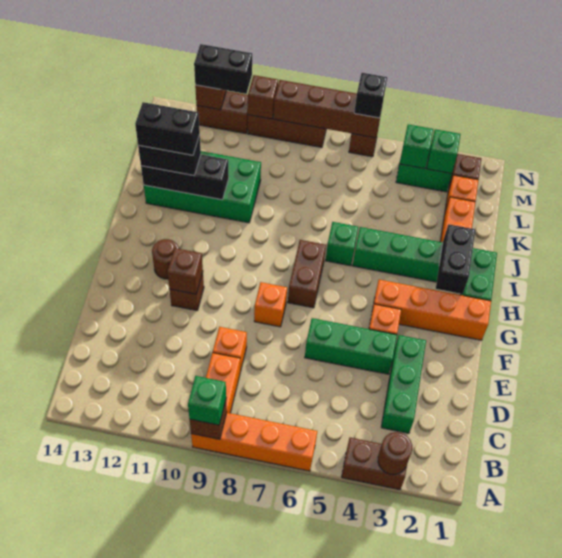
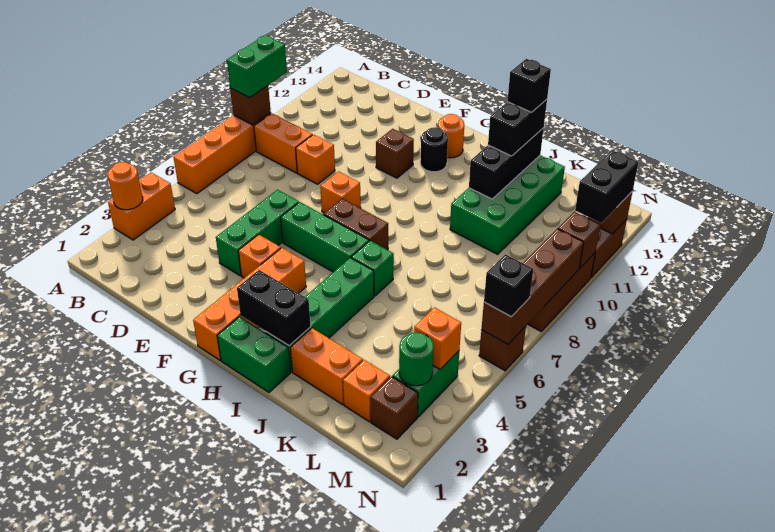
brown 1x2 brick [342,438,407,490] -> orange 1x2 brick [108,172,175,240]
brown 1x1 round brick [378,432,412,474] -> orange 1x1 round brick [108,162,143,210]
green 1x1 brick [188,376,226,425] -> green 1x2 brick [227,35,287,98]
green 1x3 brick [381,335,426,433] -> green 1x3 brick moved to [281,202,369,272]
brown 1x1 brick [168,248,203,294] -> none
brown 1x1 round brick [152,239,179,279] -> black 1x1 round brick [420,127,448,172]
none -> orange 1x1 round brick [438,114,464,158]
black 1x2 brick [135,102,200,155] -> black 1x1 brick [507,59,551,112]
green 1x1 brick [427,129,460,174] -> green 1x1 round brick [399,332,434,386]
green 1x1 brick [400,124,433,169] -> orange 1x1 brick [414,307,461,369]

